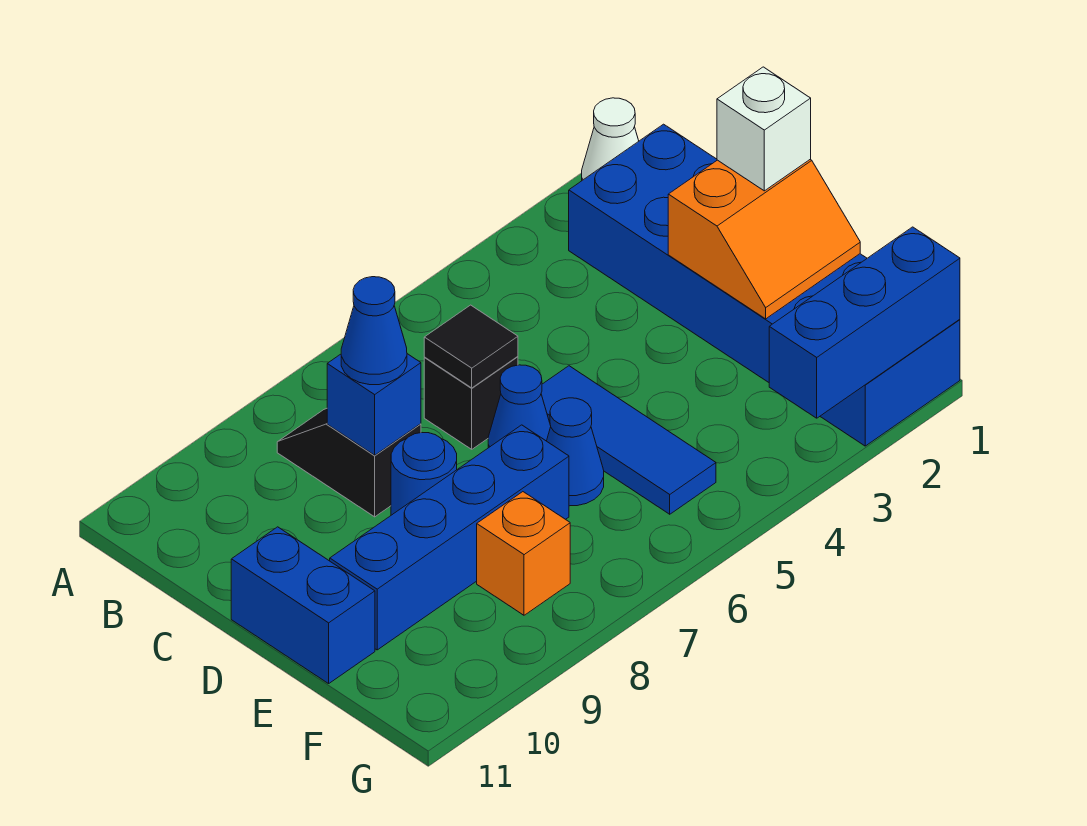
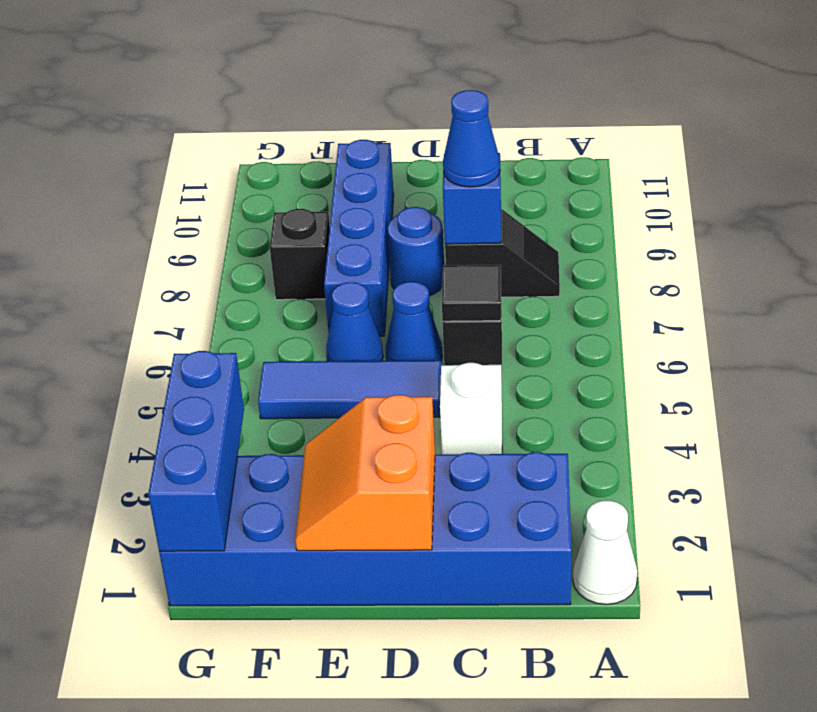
white 1x1 brick [717,67,811,191] -> white 1x1 brick moved to [440,363,502,454]
blue 1x2 brick [231,527,375,684] -> none
orange 1x1 brick [477,492,570,615] -> black 1x1 brick [270,209,330,300]

